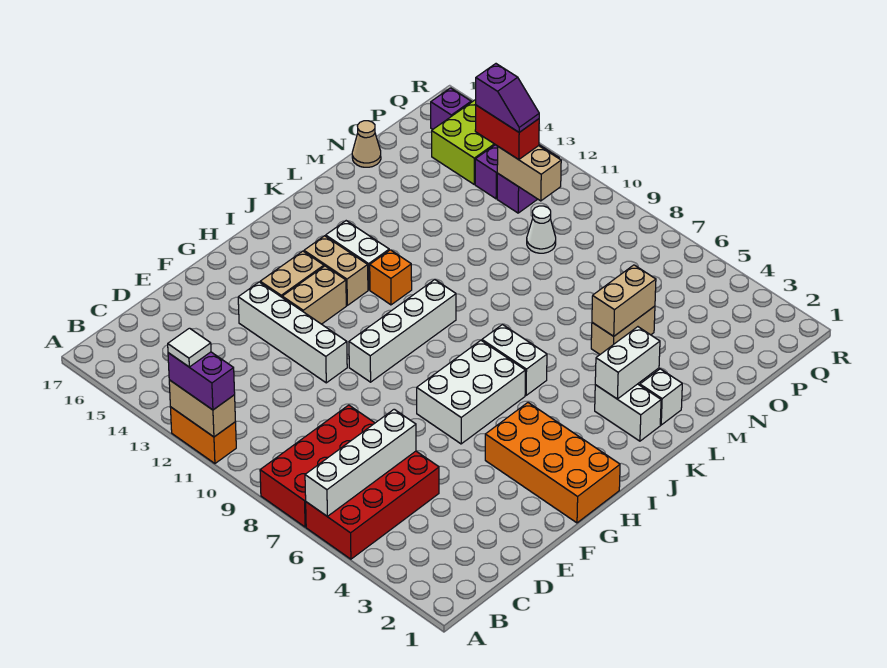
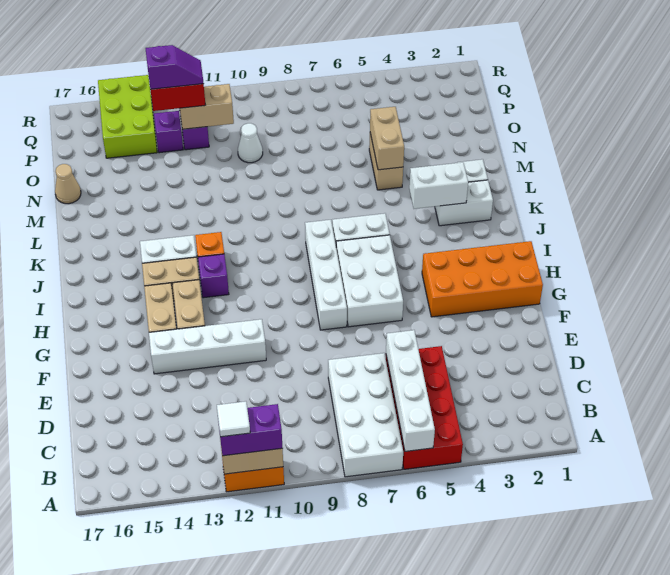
red 2x4 brick [260,405,375,527] -> white 2x4 brick [328,353,403,477]
white 1x4 brick [349,280,456,382] -> white 1x4 brick moved to [305,220,347,330]
white 1x2 brick [595,327,660,399] -> white 1x2 brick turned to [409,162,468,209]
purple 1x1 brick [431,88,471,129] -> purple 1x1 brick moved to [198,254,229,298]

